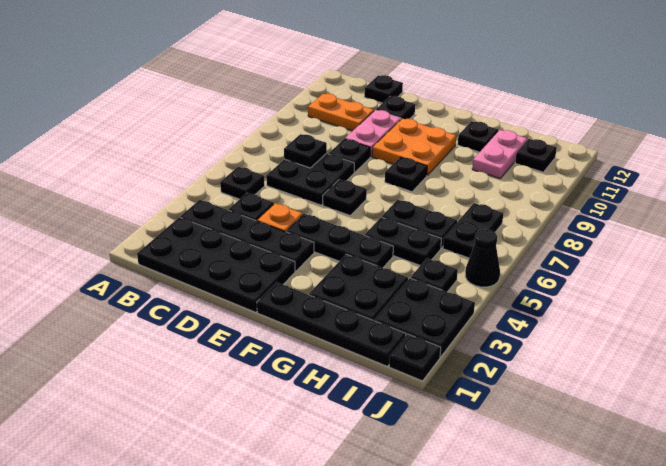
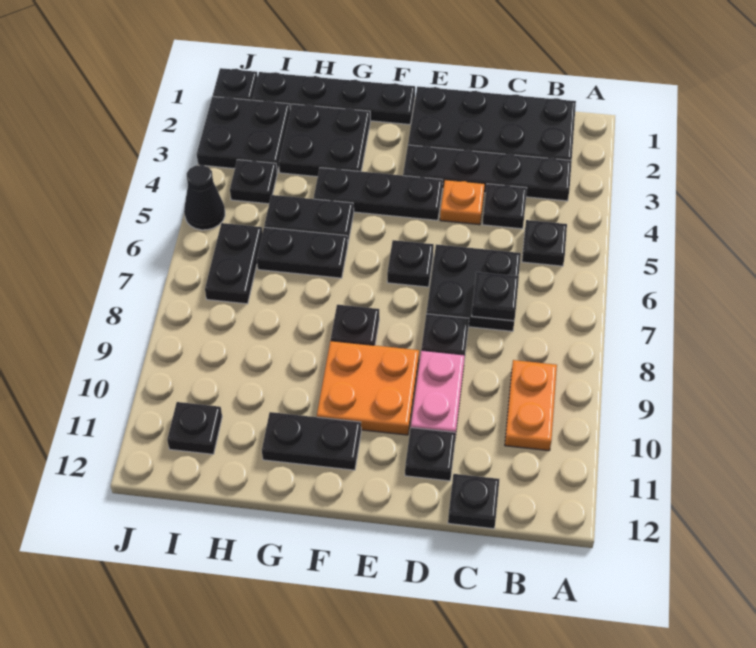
orange 1x2 plate [308,94,374,131] -> orange 1x2 plate turned to [505,360,557,451]
black 1x1 plate [458,121,498,152] -> black 1x2 plate [262,412,361,470]
pink 1x2 plate [472,130,527,179] -> none

